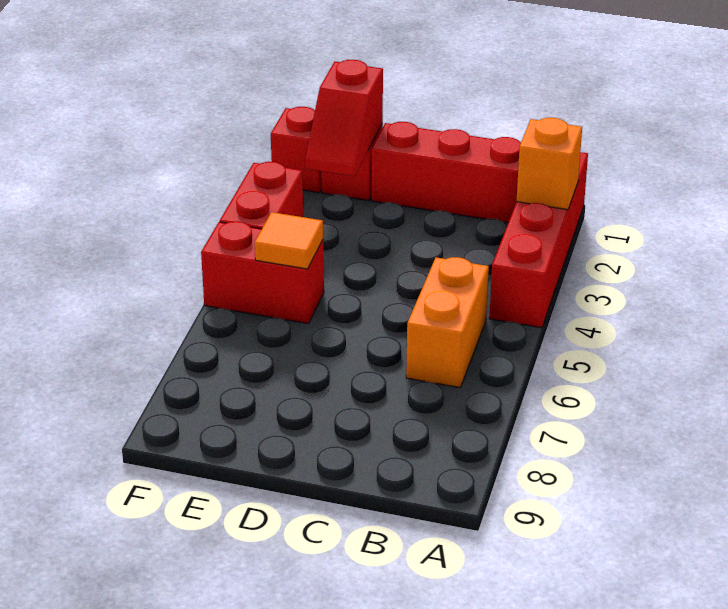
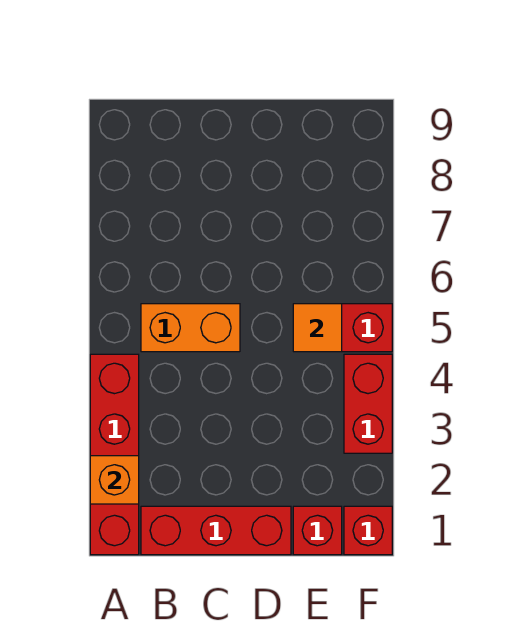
orange 1x2 brick [406,257,489,388] -> orange 1x2 brick turned to [141,304,240,352]
red 1x2 slope [305,60,383,176] -> none

